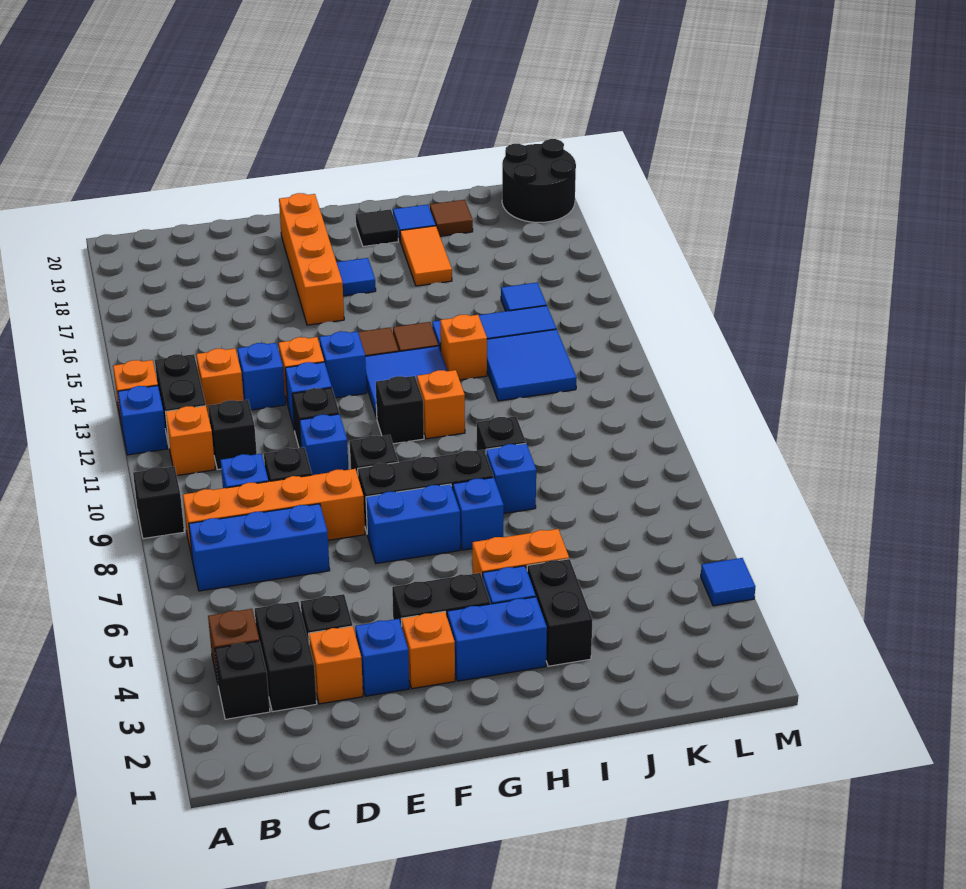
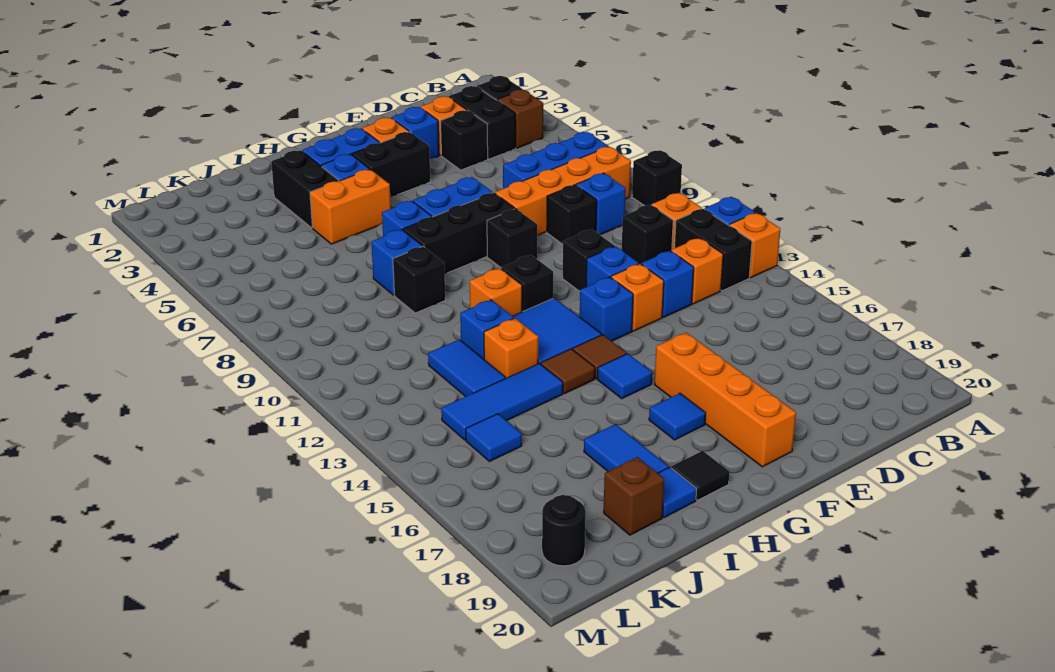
blue 1x1 brick [299,414,349,475] -> blue 1x1 brick moved to [460,300,514,359]
orange 1x2 tile [400,226,452,286] -> blue 1x2 tile [584,424,669,473]
blue 2x2 tile [487,329,576,401] -> blue 1x2 tile [428,339,506,397]
brown 1x1 tile [430,200,473,236] -> brown 1x1 brick [604,457,664,535]
black 2x2 round brick [502,139,576,222] -> black 1x1 round brick [542,495,586,566]
blue 1x1 tile [701,558,755,606] -> blue 1x1 tile moved to [597,354,652,399]

